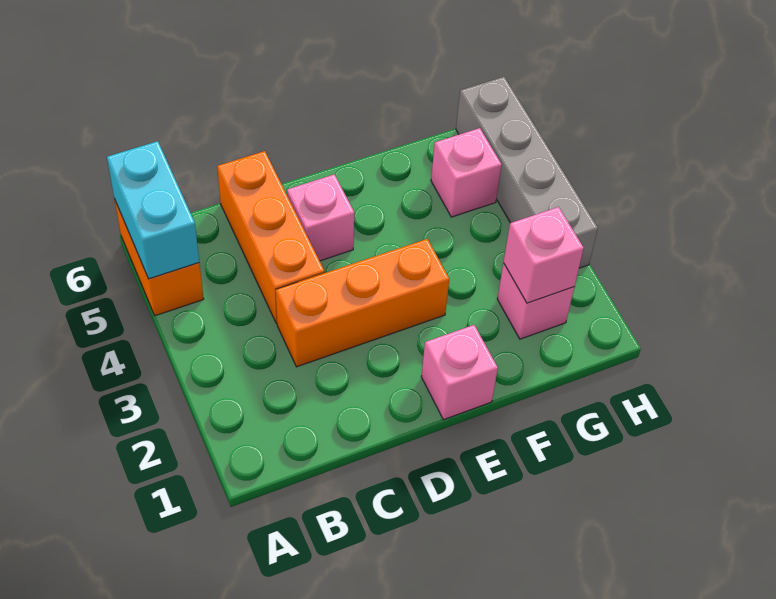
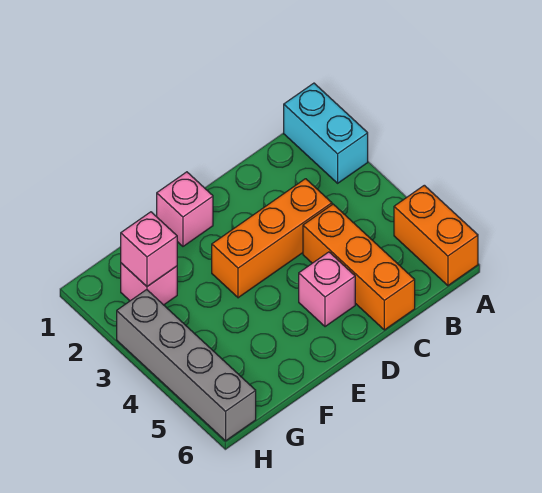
cyan 1x2 brick [107,141,199,279] -> cyan 1x2 brick moved to [284,83,368,183]
pink 1x1 brick [431,128,502,217] -> none

